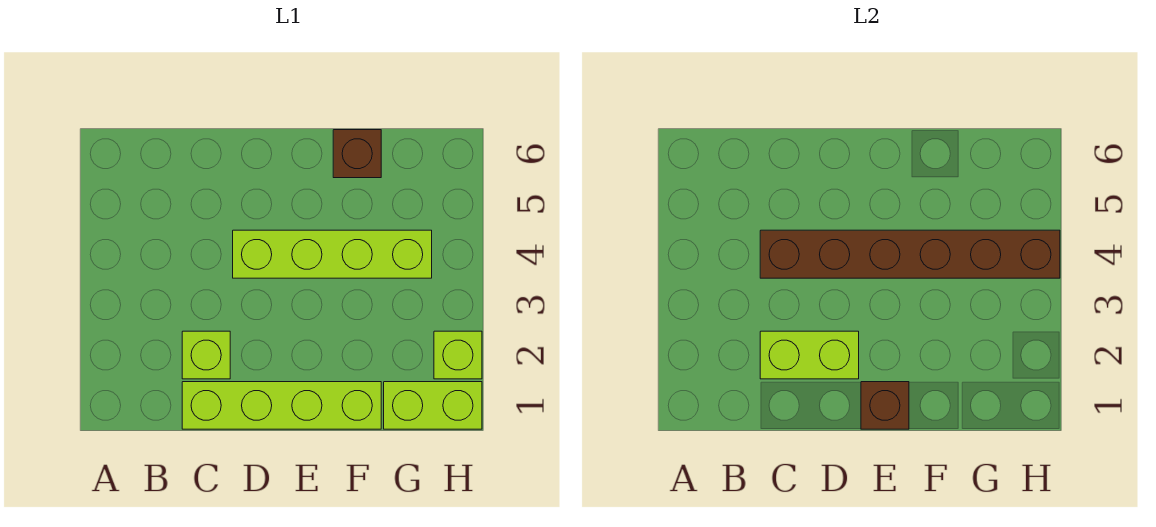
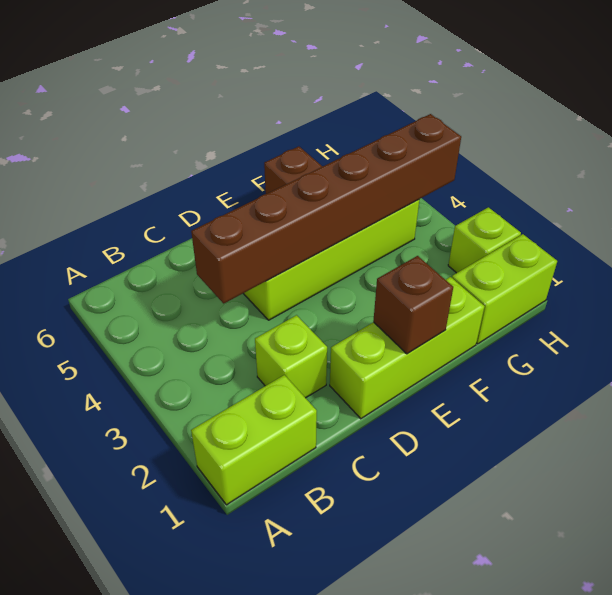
lime 1x4 brick [182,382,381,429] -> lime 1x3 brick [330,277,484,419]
lime 1x2 brick [760,331,859,379] -> lime 1x2 brick moved to [191,375,317,505]

